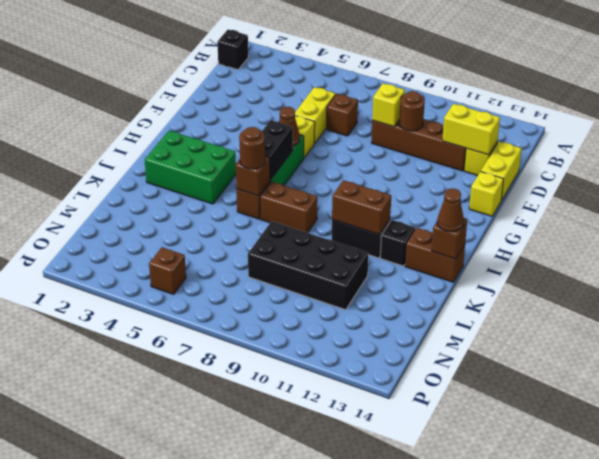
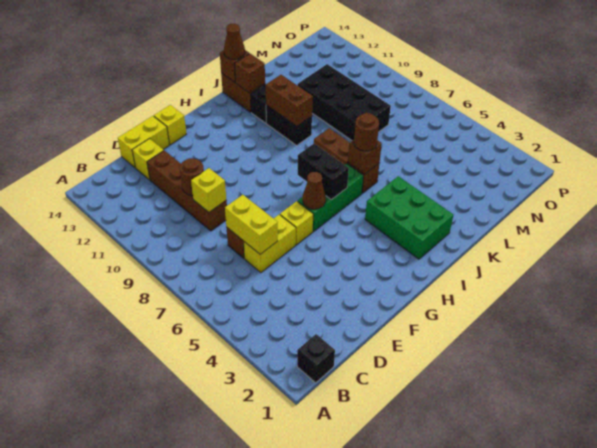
yellow 1x2 brick [442,104,500,155] -> yellow 1x2 brick moved to [225,195,278,254]
black 1x2 brick [262,120,293,180] -> black 1x2 brick turned to [298,144,349,200]
brown 1x1 brick [149,247,186,294] -> brown 1x1 brick moved to [235,54,265,93]

